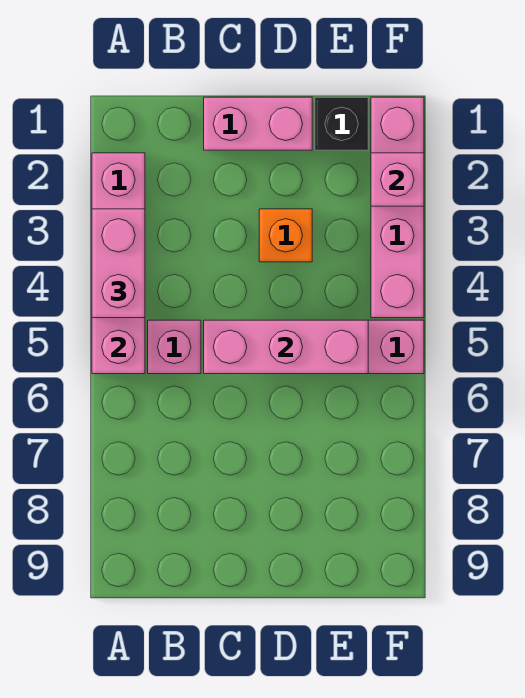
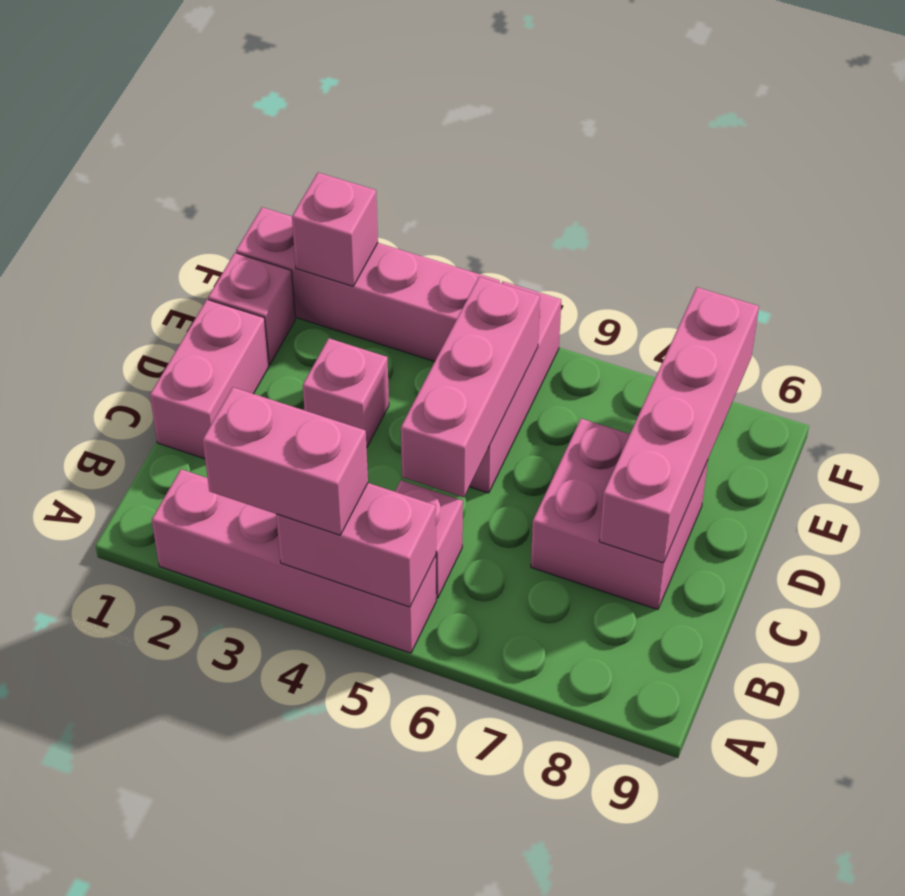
none -> pink 2x2 brick [531,419,708,610]
none -> pink 1x4 brick [599,287,759,563]
orange 1x1 brick [259,209,312,262] -> pink 1x1 brick [303,338,389,448]
black 1x1 brick [315,97,368,150] -> pink 1x1 brick [208,253,295,364]

